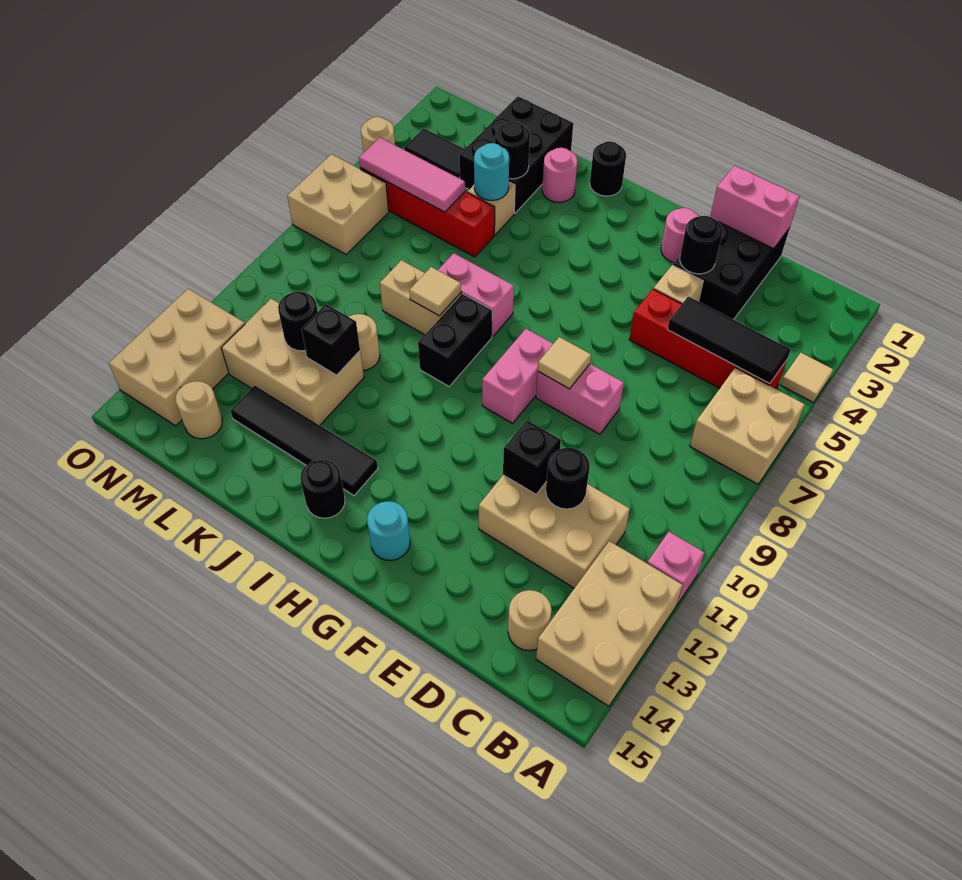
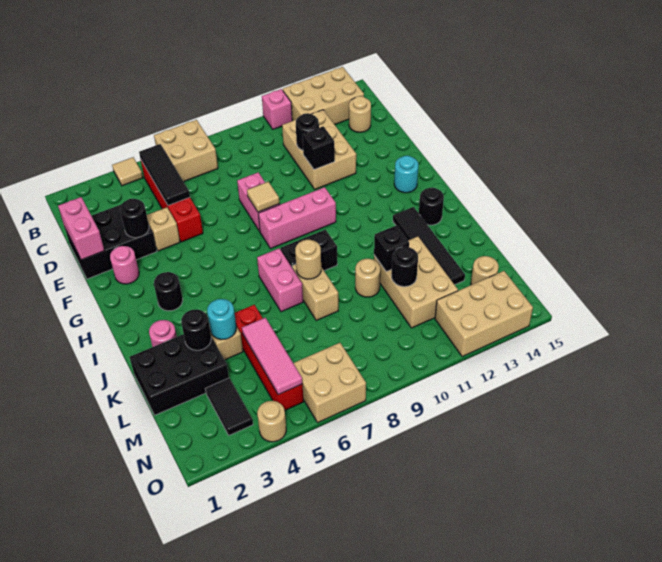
pink 1x2 brick [482,329,553,423] -> pink 1x3 brick [258,187,336,249]
black 1x1 round brick [590,141,626,196] -> black 1x1 round brick moved to [154,272,183,311]
tan 1x1 tile [409,267,461,316] -> tan 1x1 round brick [295,240,321,279]

